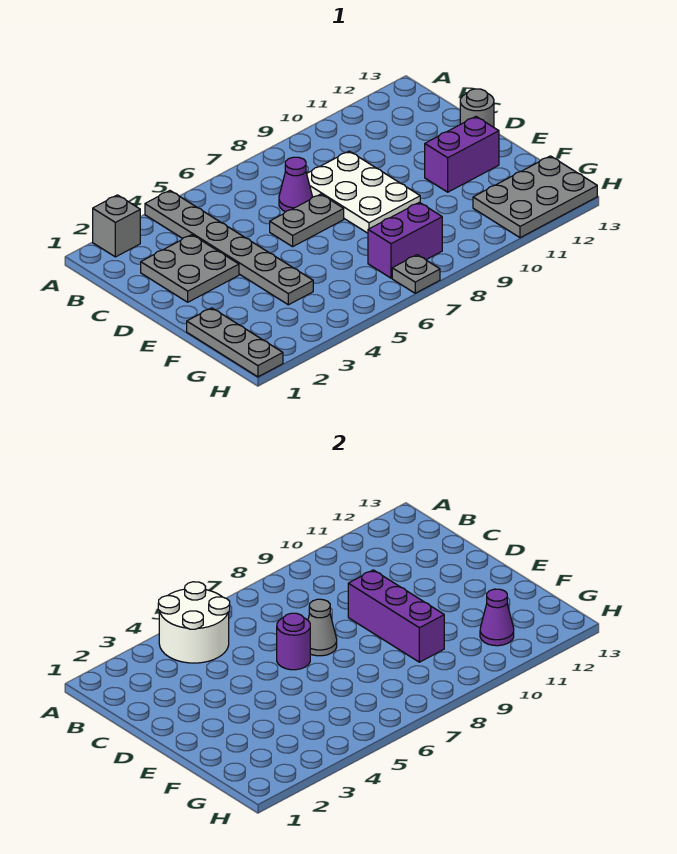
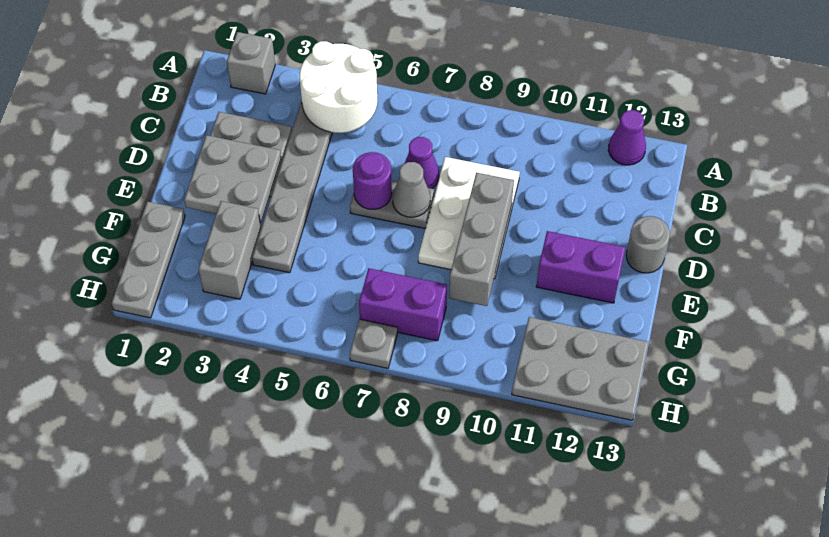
none -> grey 2x2 plate [184,135,281,223]
purple 1x3 brick [348,570,444,662] -> grey 1x3 brick [449,173,514,306]
none -> grey 1x2 brick [198,201,261,299]
purple 1x1 cone [480,589,514,646] -> purple 1x1 cone moved to [608,110,646,165]

